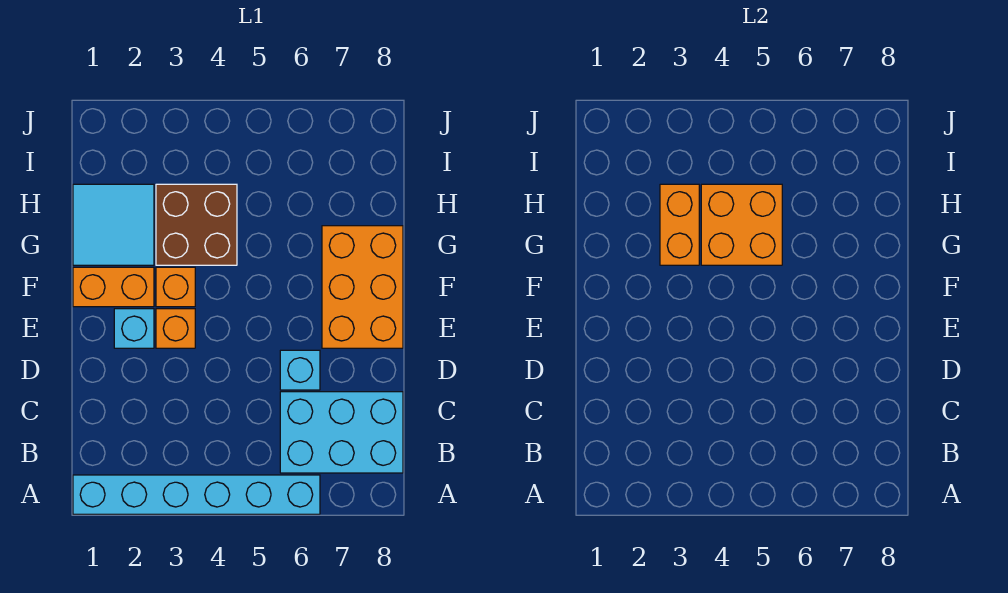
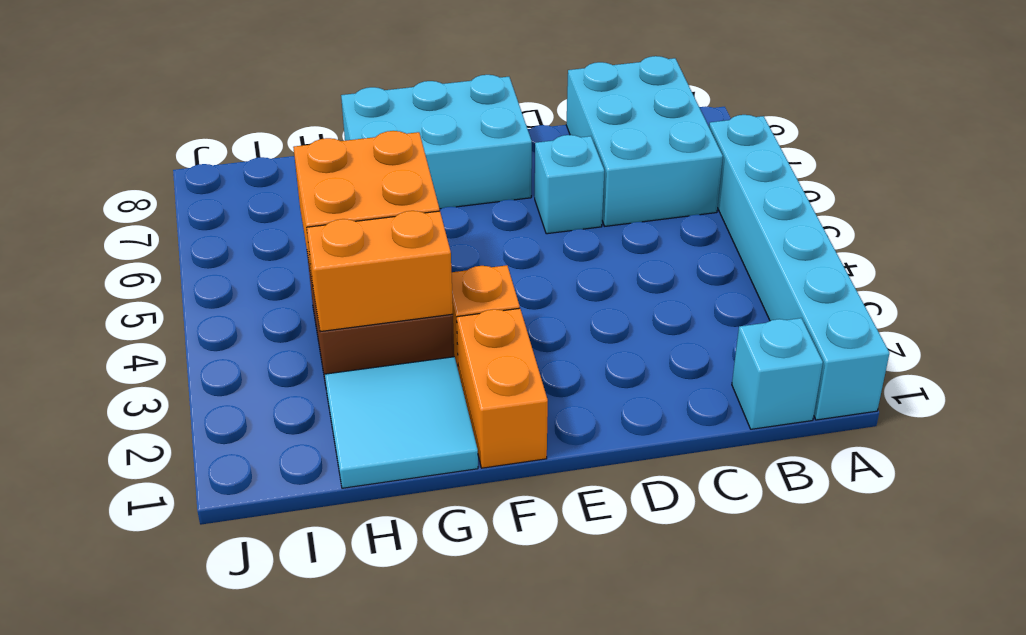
cyan 1x1 brick [114,309,154,348] -> cyan 1x1 brick moved to [732,318,823,429]
orange 1x1 brick [156,309,195,348] -> none
orange 2x3 brick [322,226,403,348] -> cyan 2x3 brick [341,75,532,209]

